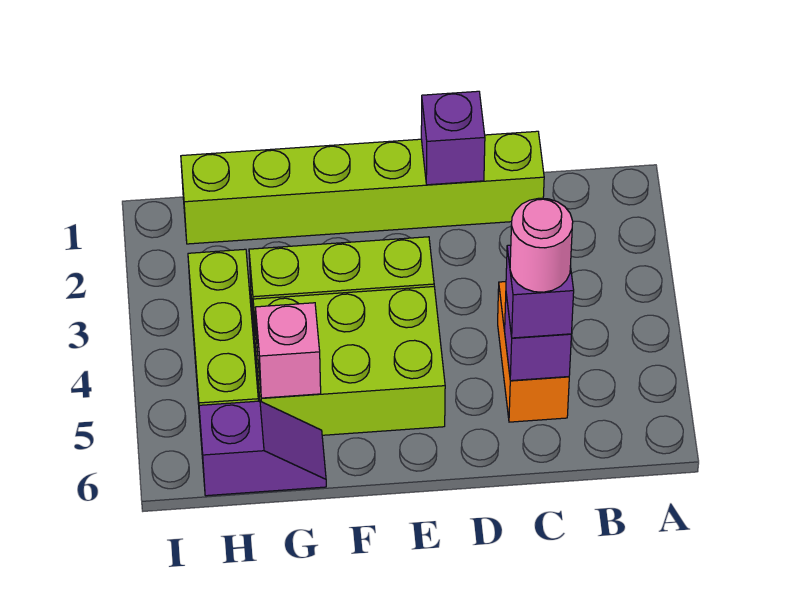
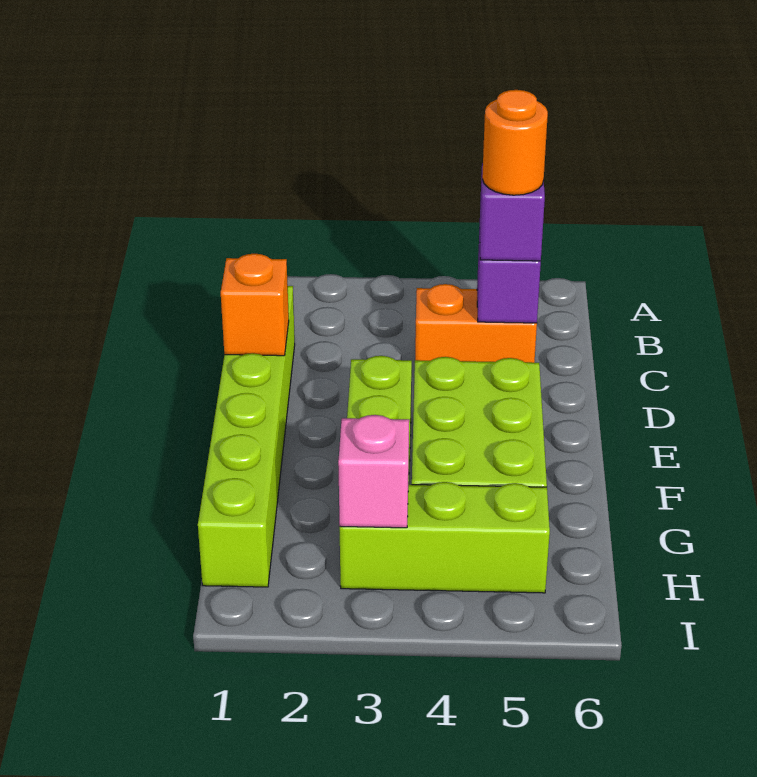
pink 1x1 round brick [510,198,573,292] -> orange 1x1 round brick [482,90,548,195]
purple 1x1 brick [421,91,485,185] -> orange 1x1 brick [221,254,289,356]
pink 1x1 brick [256,303,321,398] -> pink 1x1 brick moved to [338,415,409,528]
purple 1x2 slope [199,401,326,496] -> none

